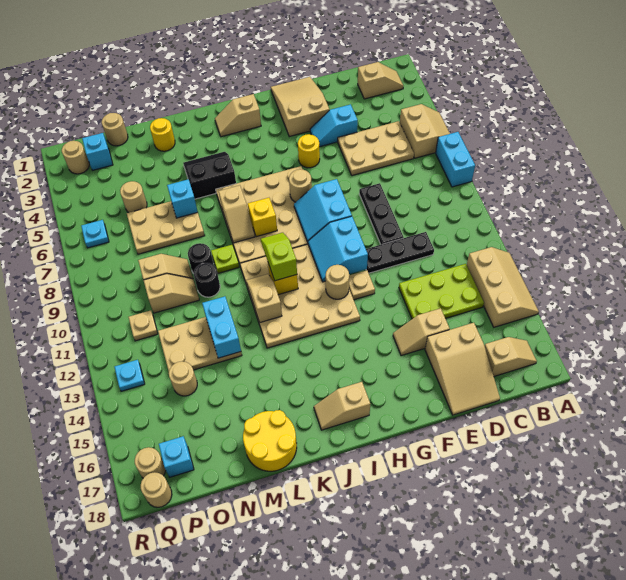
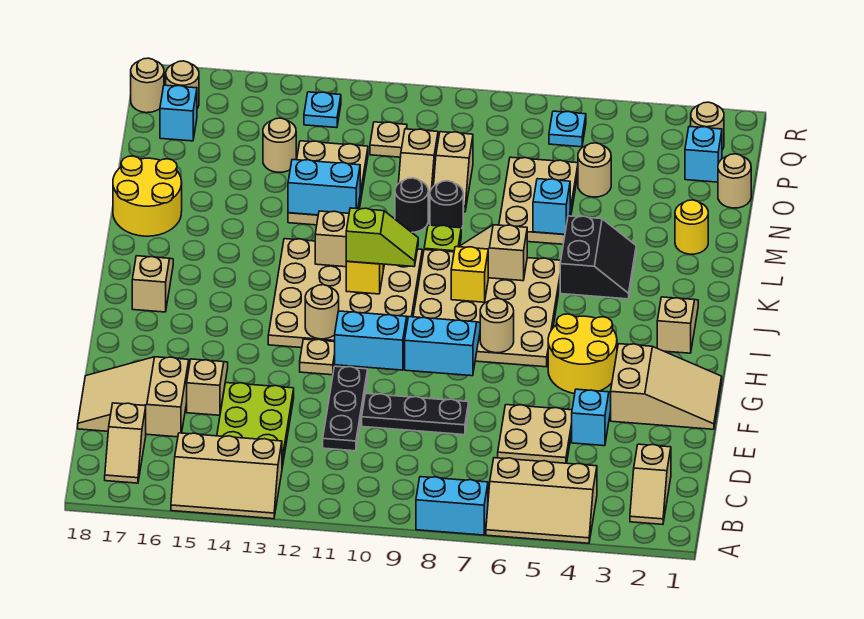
tan 2x2 slope [400,104,450,158] -> tan 2x3 slope [486,458,597,543]
tan 2x3 plate [338,121,414,175] -> tan 2x2 plate [498,405,572,463]
yellow 1x1 round brick [298,134,320,168] -> yellow 2x2 round brick [548,314,617,394]

